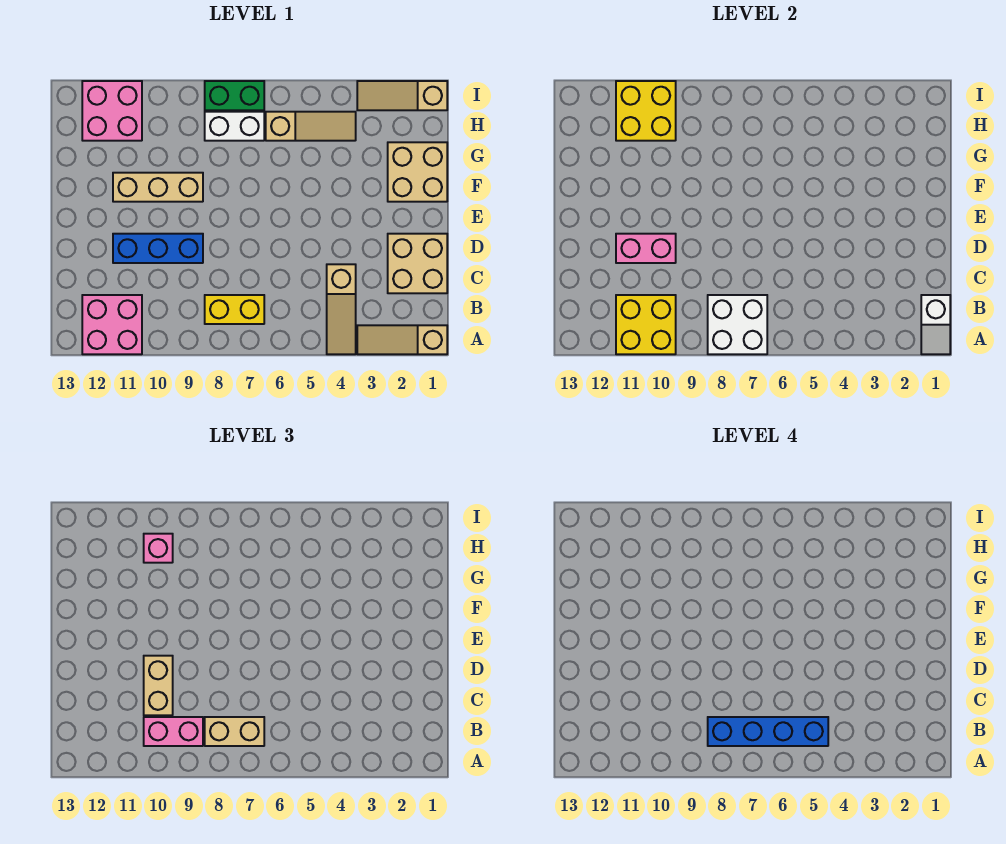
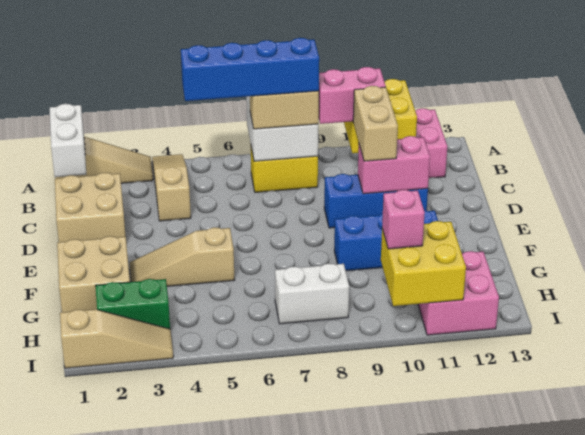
white 1x2 slope [921,295,950,354] -> white 1x2 brick [50,104,86,177]
tan 1x3 brick [113,173,203,202] -> blue 1x3 brick [334,210,438,271]
tan 1x3 slope [266,112,356,141] -> tan 1x3 slope moved to [130,227,234,286]
green 1x2 brick [205,81,264,110] -> green 1x2 brick moved to [96,279,170,329]

